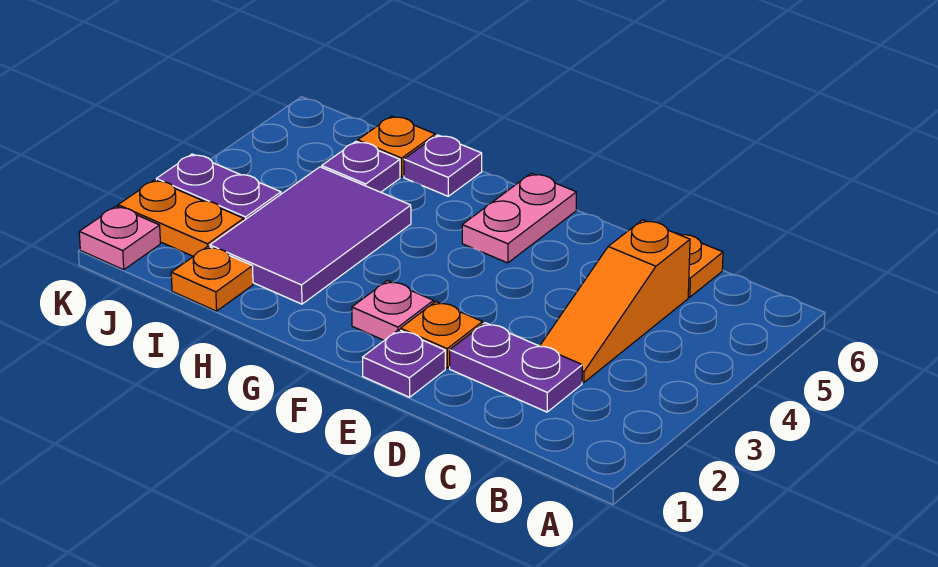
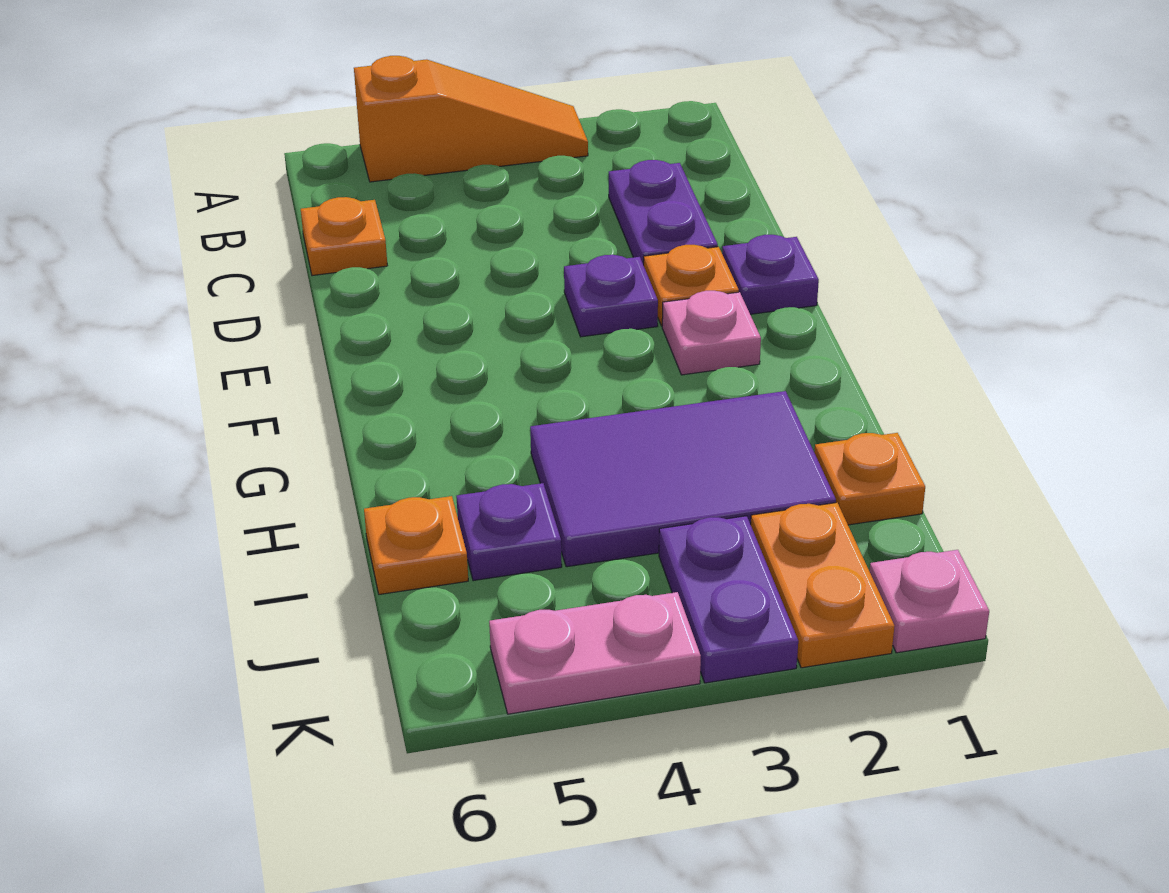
orange 1x3 slope [540,220,690,383] -> orange 1x3 slope moved to [354,56,588,182]
pink 1x2 plate [462,173,577,263] -> pink 1x2 plate moved to [489,592,701,714]
purple 1x1 plate [404,135,482,196] -> purple 1x1 plate moved to [564,255,658,337]

